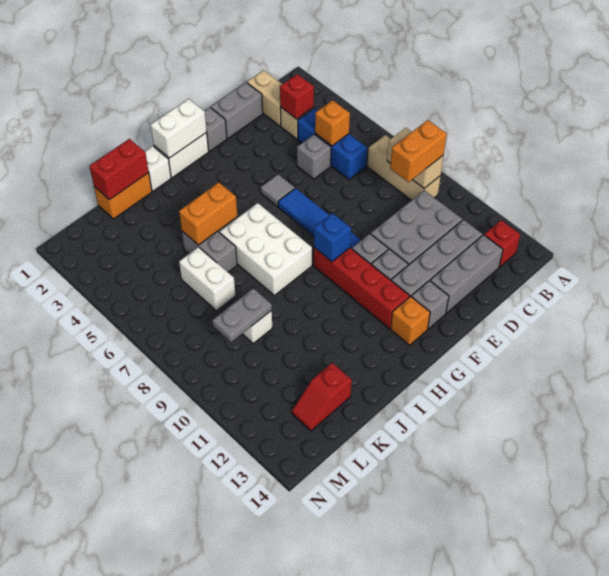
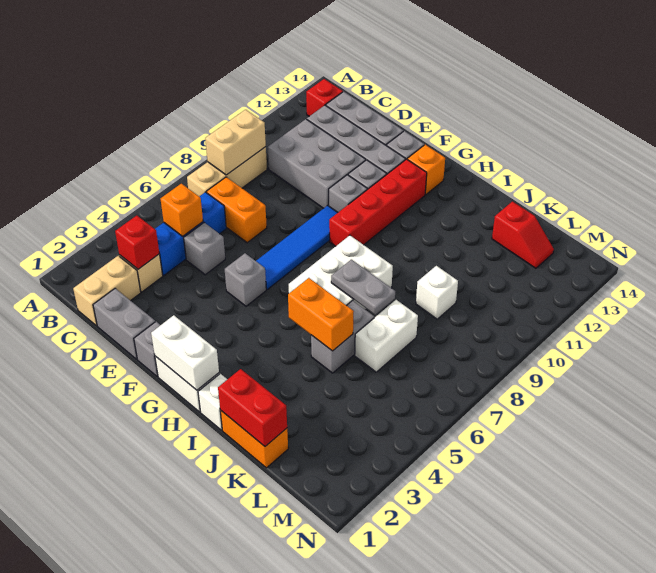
orange 1x2 brick [390,120,447,182] -> orange 1x2 brick moved to [207,177,267,243]
grey 1x1 tile [261,174,295,206] -> grey 1x1 brick [225,253,266,306]
blue 1x1 brick [314,213,351,262] -> none
grey 1x2 plate [212,289,272,342] -> grey 1x2 plate moved to [331,260,395,315]

